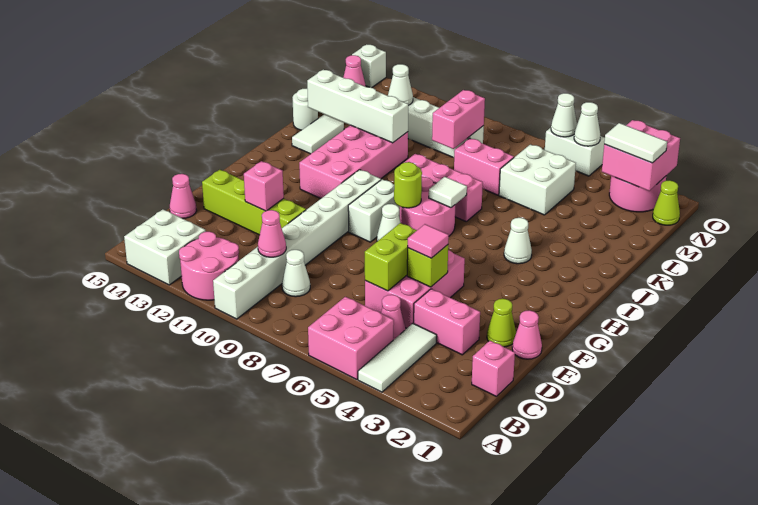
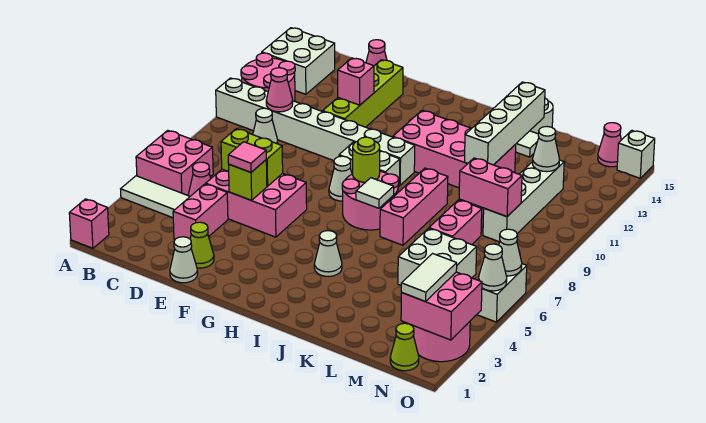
pink 1x1 brick [472,341,515,397] -> pink 1x1 brick moved to [69,199,109,248]
pink 1x1 cone [512,310,542,359] -> white 1x1 cone [170,237,198,283]

